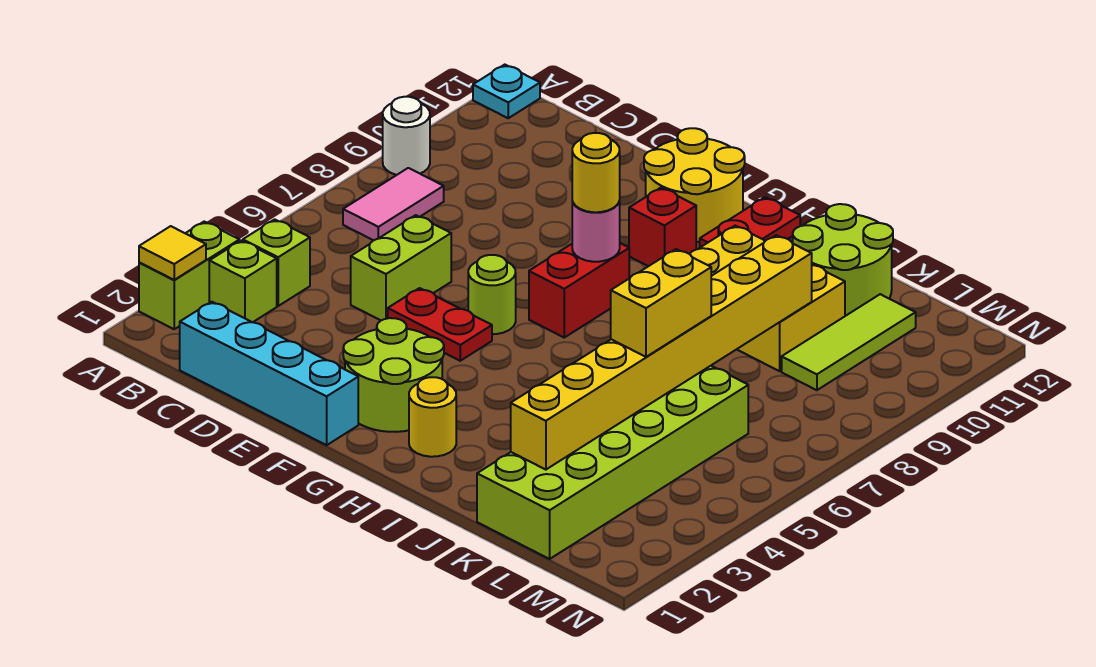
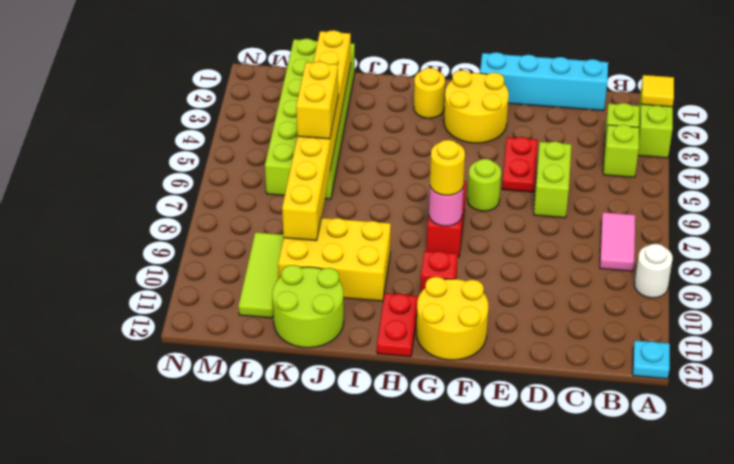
red 1x2 plate [388,288,492,361] -> red 1x2 plate turned to [502,137,538,192]
lime 2x2 round brick [343,318,444,432] -> yellow 2x2 round brick [444,70,509,143]

